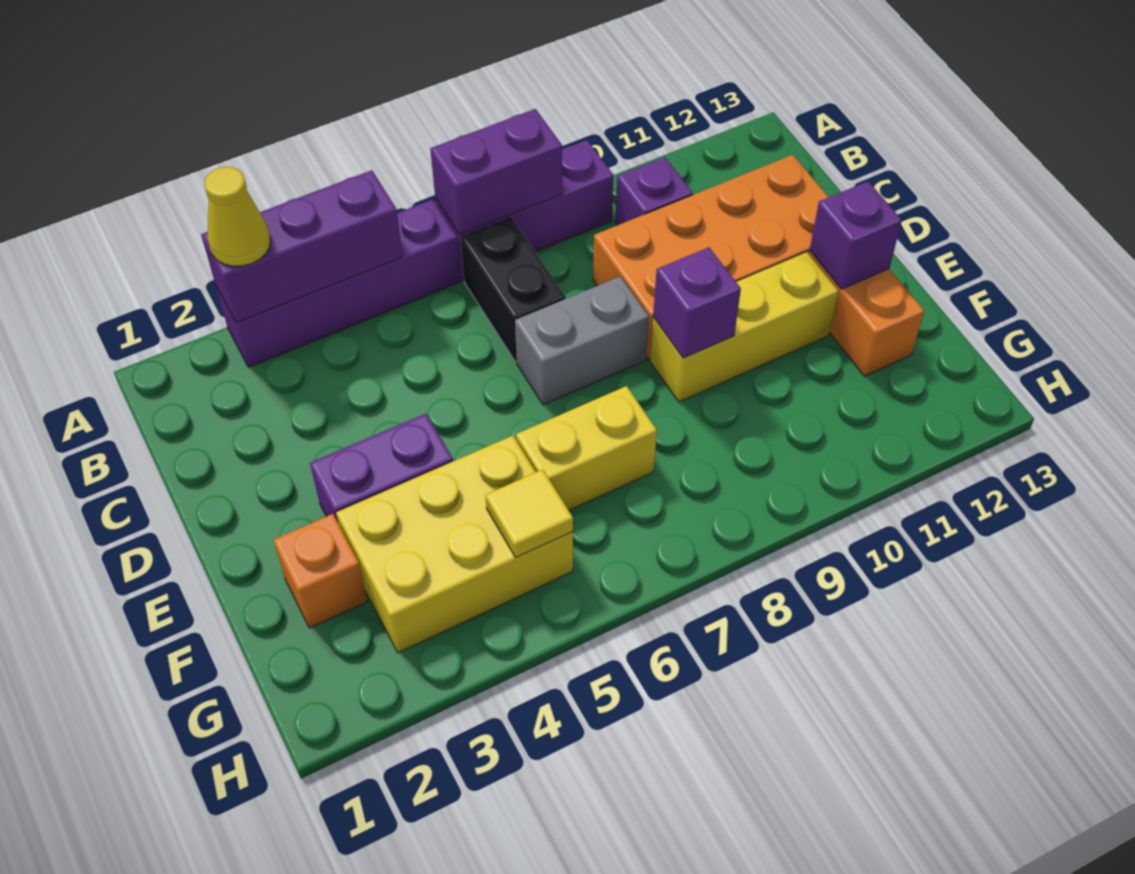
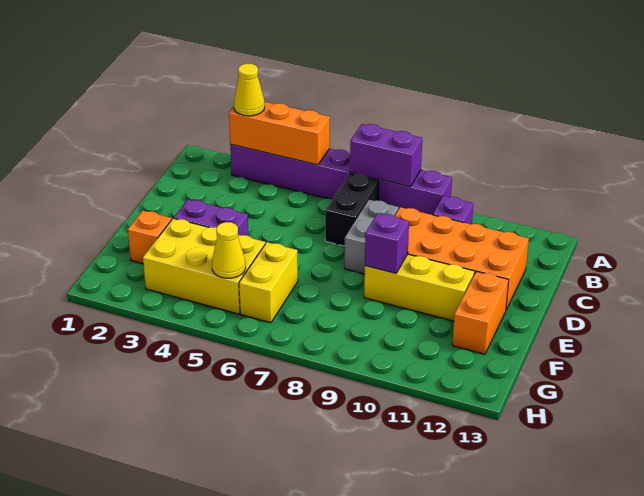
purple 1x3 brick [201,170,403,323] -> orange 1x3 brick [229,102,330,165]
grey 1x2 brick [515,276,649,405] -> grey 1x2 brick turned to [344,200,399,274]
purple 1x1 brick [810,181,902,289] -> none
yellow 1x2 brick [516,386,657,510] -> yellow 1x2 brick turned to [239,242,298,323]
yellow 1x1 tile [485,469,573,558] -> yellow 1x1 cone [212,222,246,278]

